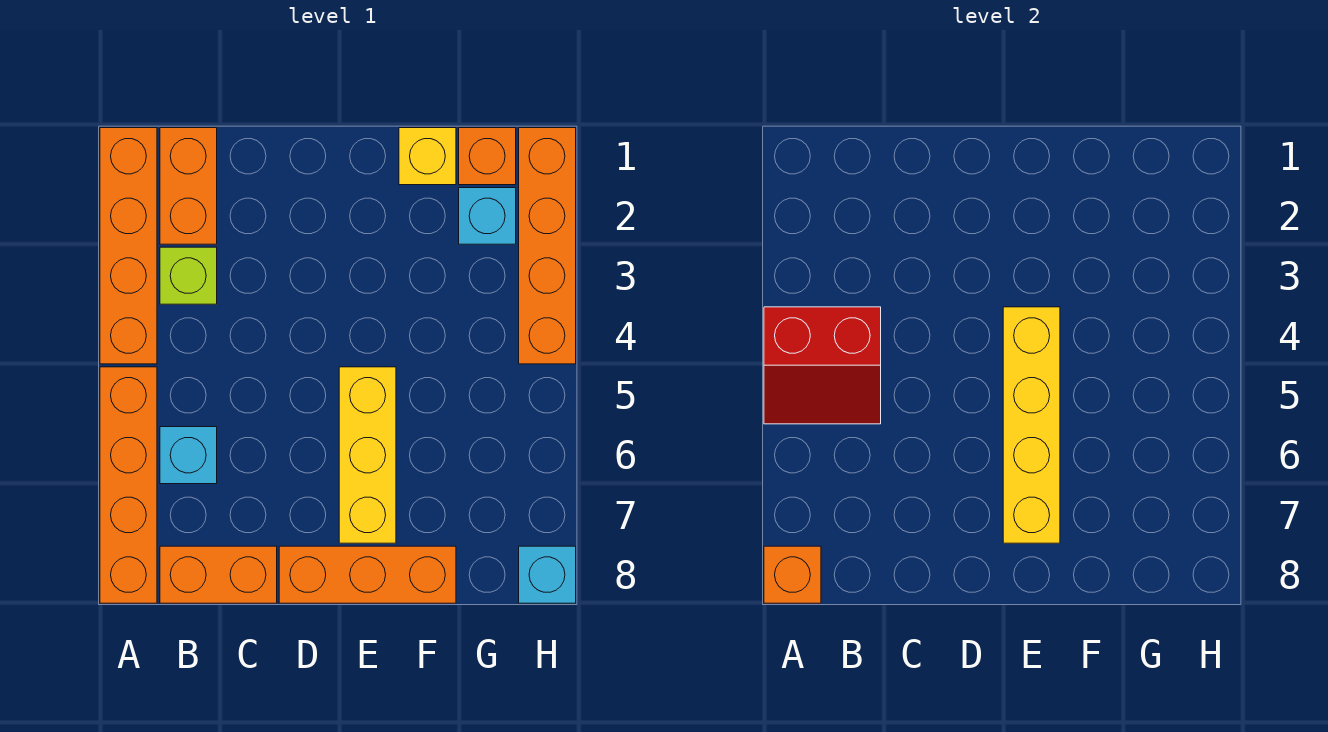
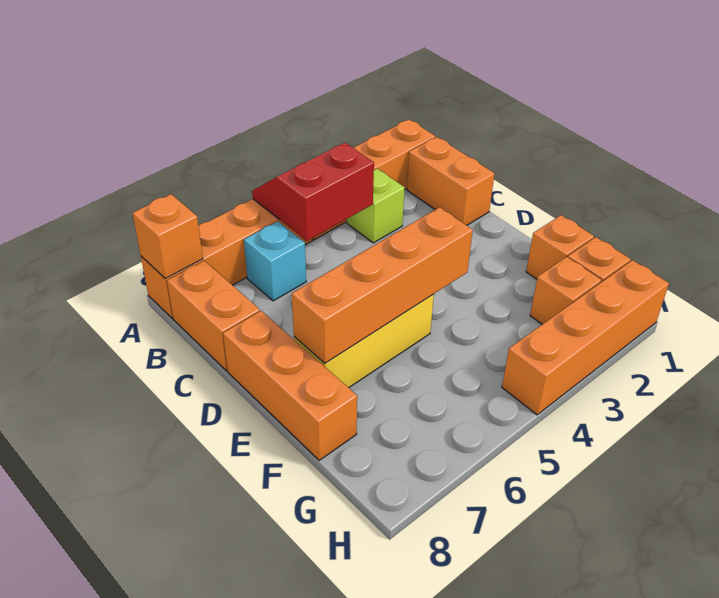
red 2x2 slope [764,307,881,424] -> red 2x2 slope turned to [252,143,374,241]
orange 1x2 brick [160,128,217,244] -> orange 1x2 brick turned to [407,137,495,225]
yellow 1x4 brick [1003,307,1060,543] -> orange 1x4 brick [292,207,473,363]
yellow 1x1 brick [399,128,456,185] -> orange 1x1 brick [526,215,594,279]
cyan 1x1 brick [459,188,516,244] -> orange 1x1 brick [530,257,601,324]
cyan 1x1 brick [519,546,576,603] -> none

